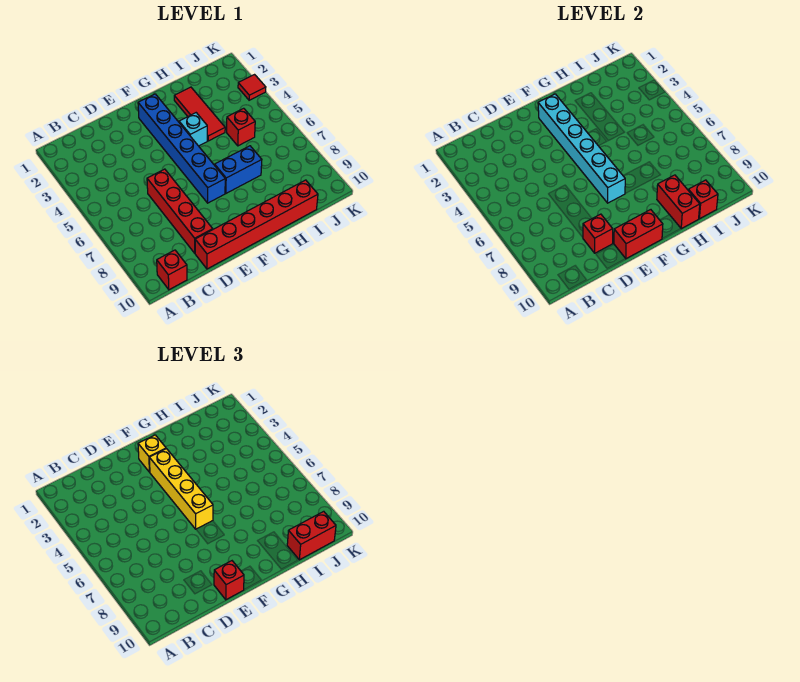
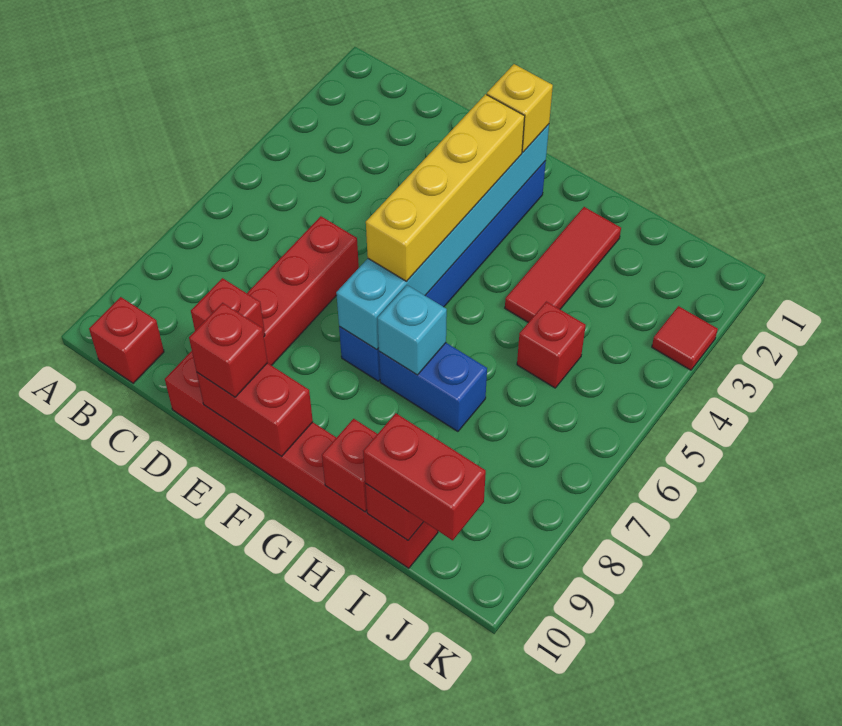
cyan 1x1 brick [179,113,207,146] -> cyan 1x1 brick moved to [377,285,447,375]
red 1x2 brick [657,175,700,229] -> red 1x1 brick [322,419,377,512]

